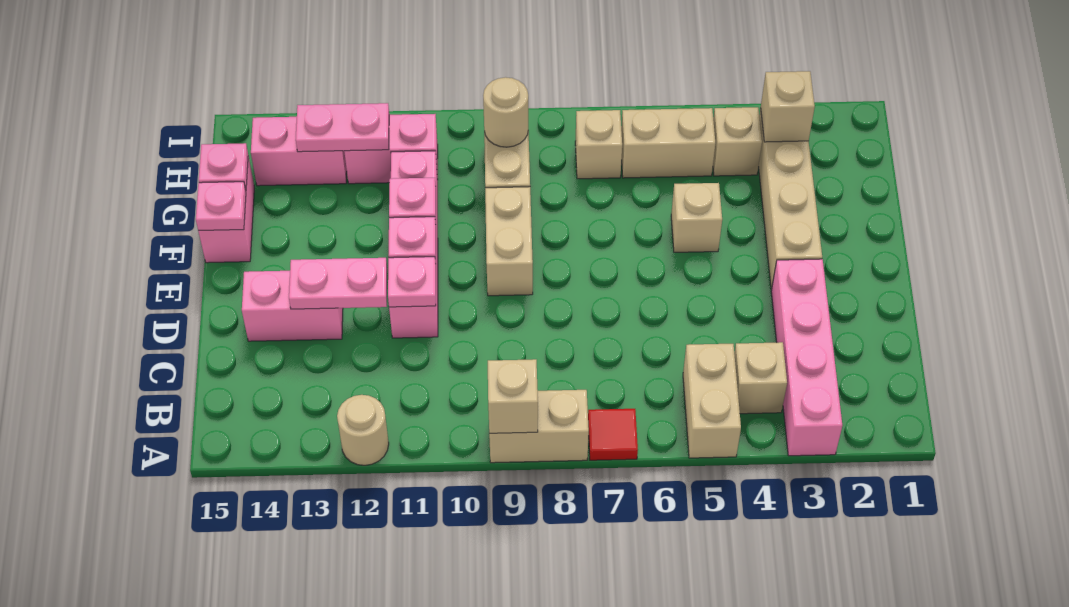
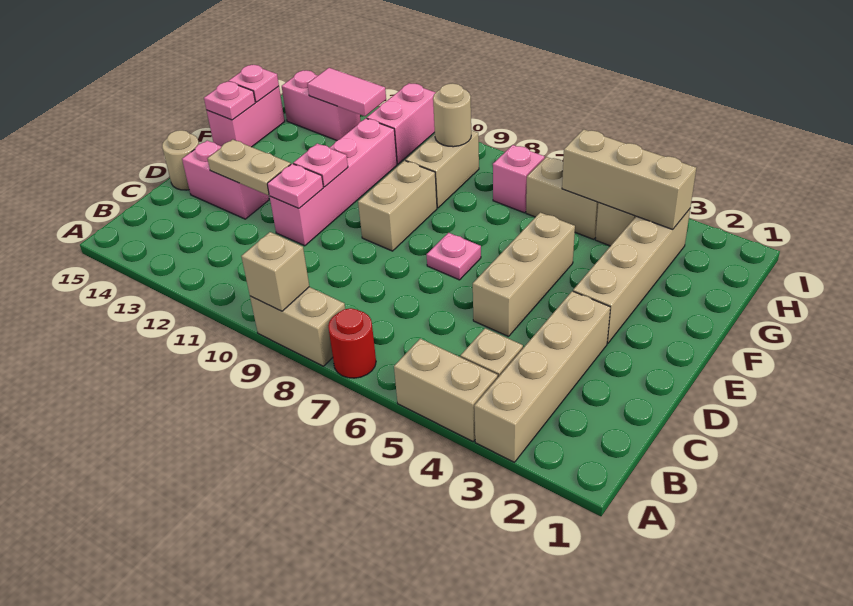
pink 1x4 brick [771,259,842,456] -> tan 1x4 brick [474,291,610,462]
tan 1x2 brick [683,344,741,458] -> tan 1x2 brick turned to [394,339,498,441]
red 1x1 tile [588,409,638,460] -> red 1x1 round brick [328,308,376,378]
tan 1x1 round brick [337,395,389,465] -> tan 1x1 round brick moved to [162,130,199,190]
pink 1x2 plate [289,258,387,309] -> tan 1x2 plate [208,139,291,195]
tan 1x1 brick [671,183,722,252] -> tan 1x3 brick [473,212,575,337]
pink 1x1 plate [389,178,436,224] -> pink 1x1 plate moved to [427,233,481,280]
tan 1x1 brick [761,71,815,142] -> tan 1x3 brick [562,129,696,229]
tan 1x1 brick [575,110,622,179] -> pink 1x1 brick [493,145,545,213]
pink 1x2 brick [344,114,438,184] -> pink 1x2 brick turned to [367,83,436,164]
pink 1x2 plate [296,103,389,152] -> pink 1x2 tile [307,68,386,116]

